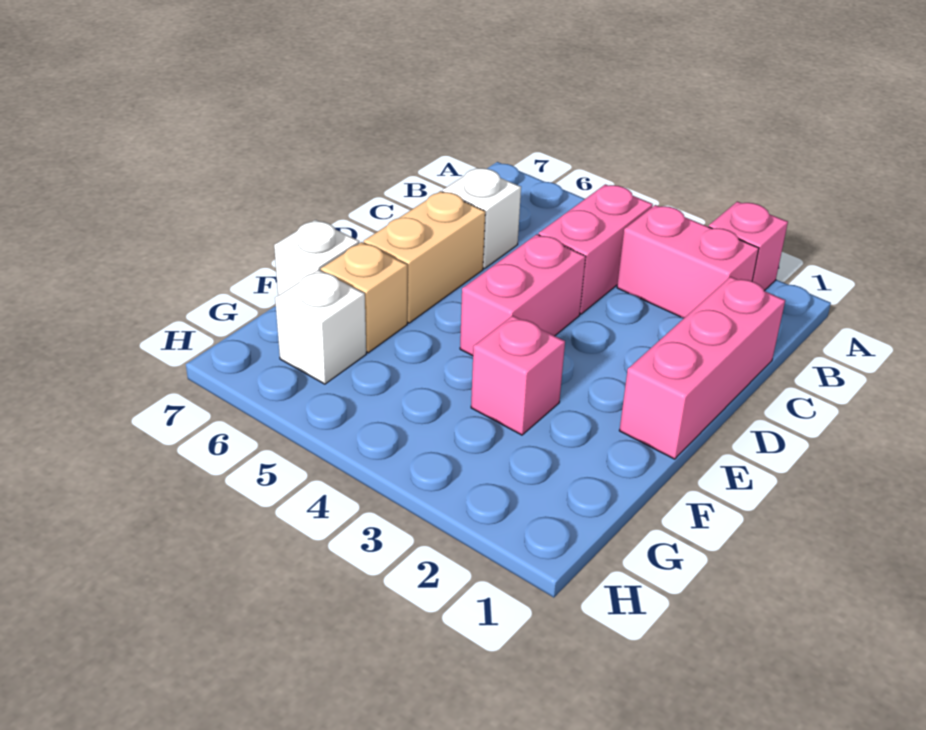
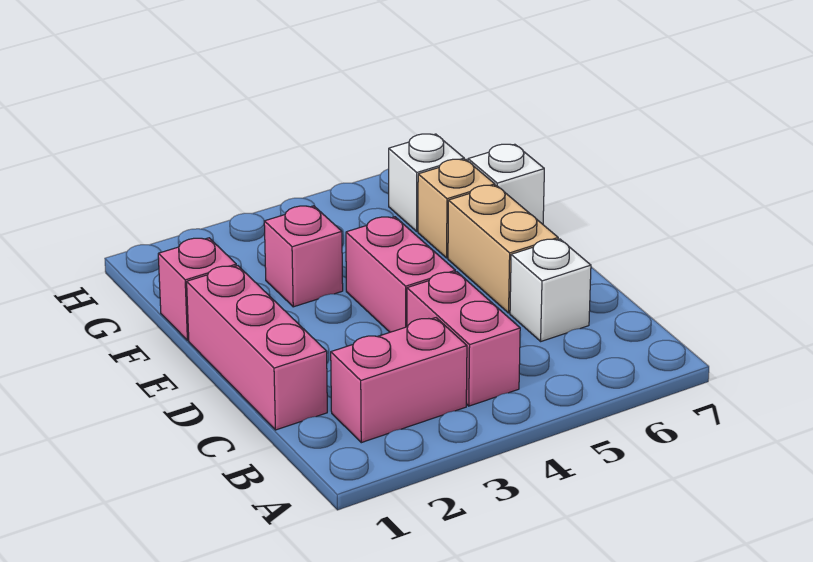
pink 1x1 brick [709,202,788,291] -> pink 1x1 brick moved to [158,238,236,340]

